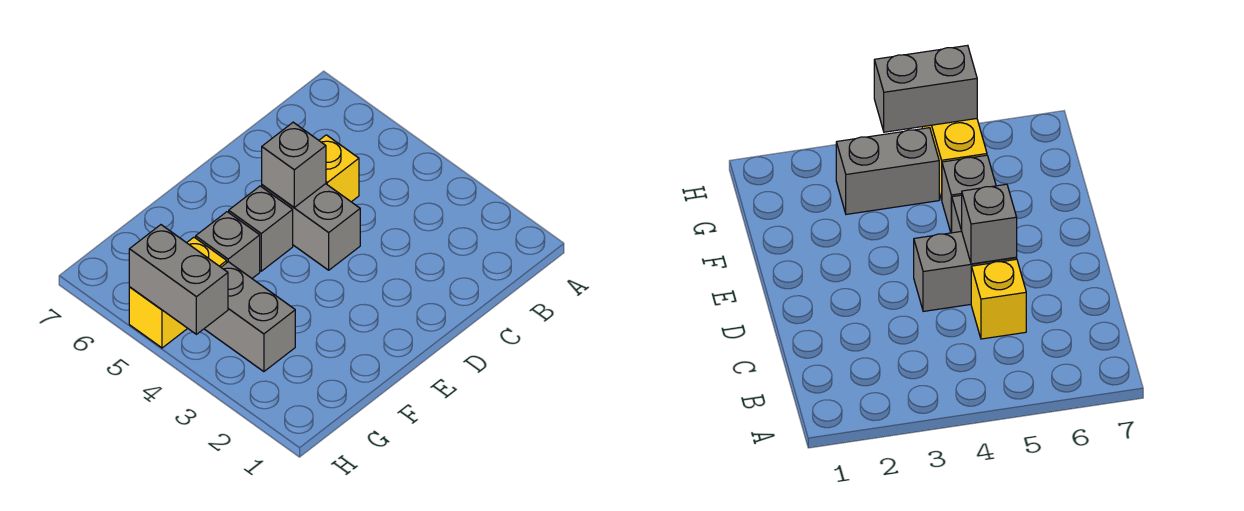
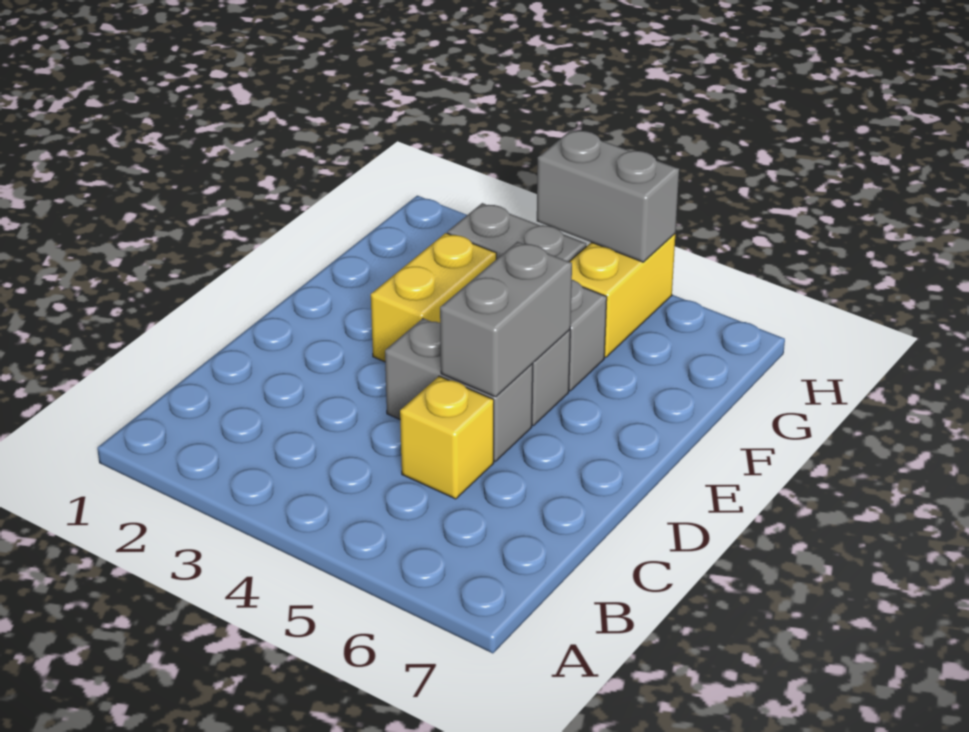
grey 1x1 brick [262,122,326,207] -> grey 1x2 brick [440,242,572,397]
none -> yellow 1x2 brick [371,233,496,362]

